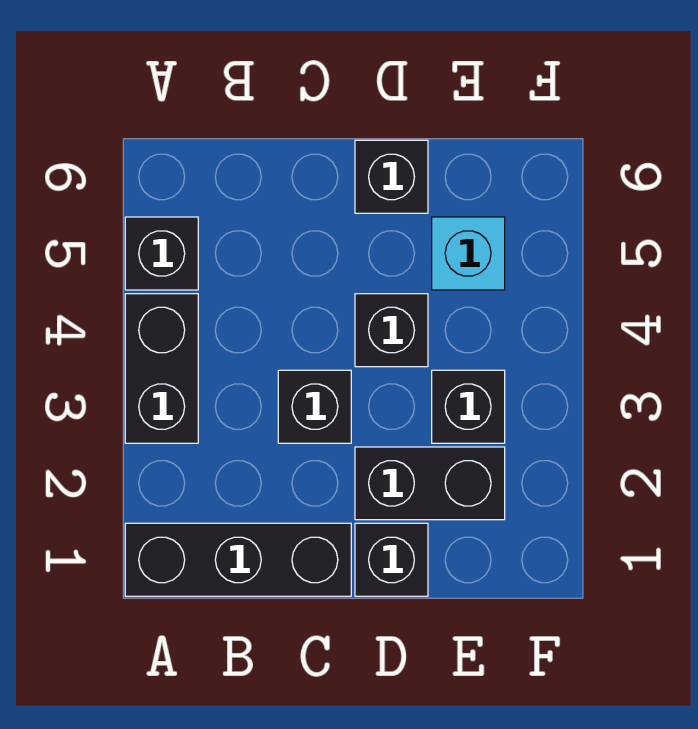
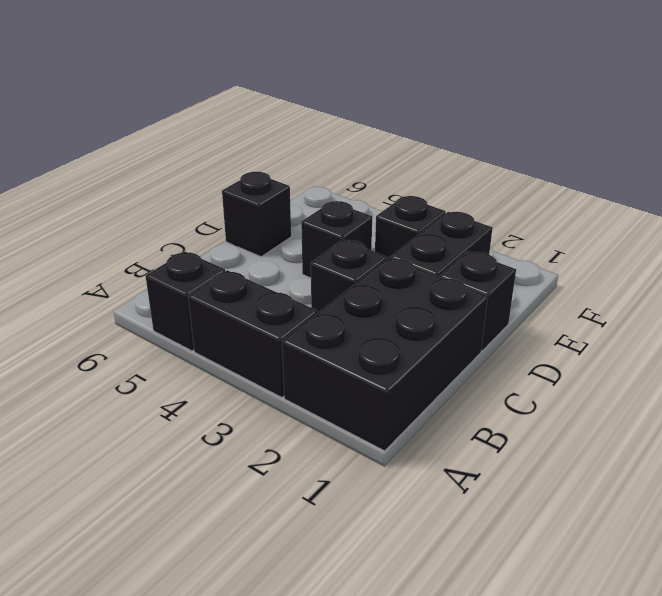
black 1x3 brick [125,523,351,596] -> black 2x3 brick [282,258,488,451]
cyan 1x1 brick [432,217,505,290] -> none

